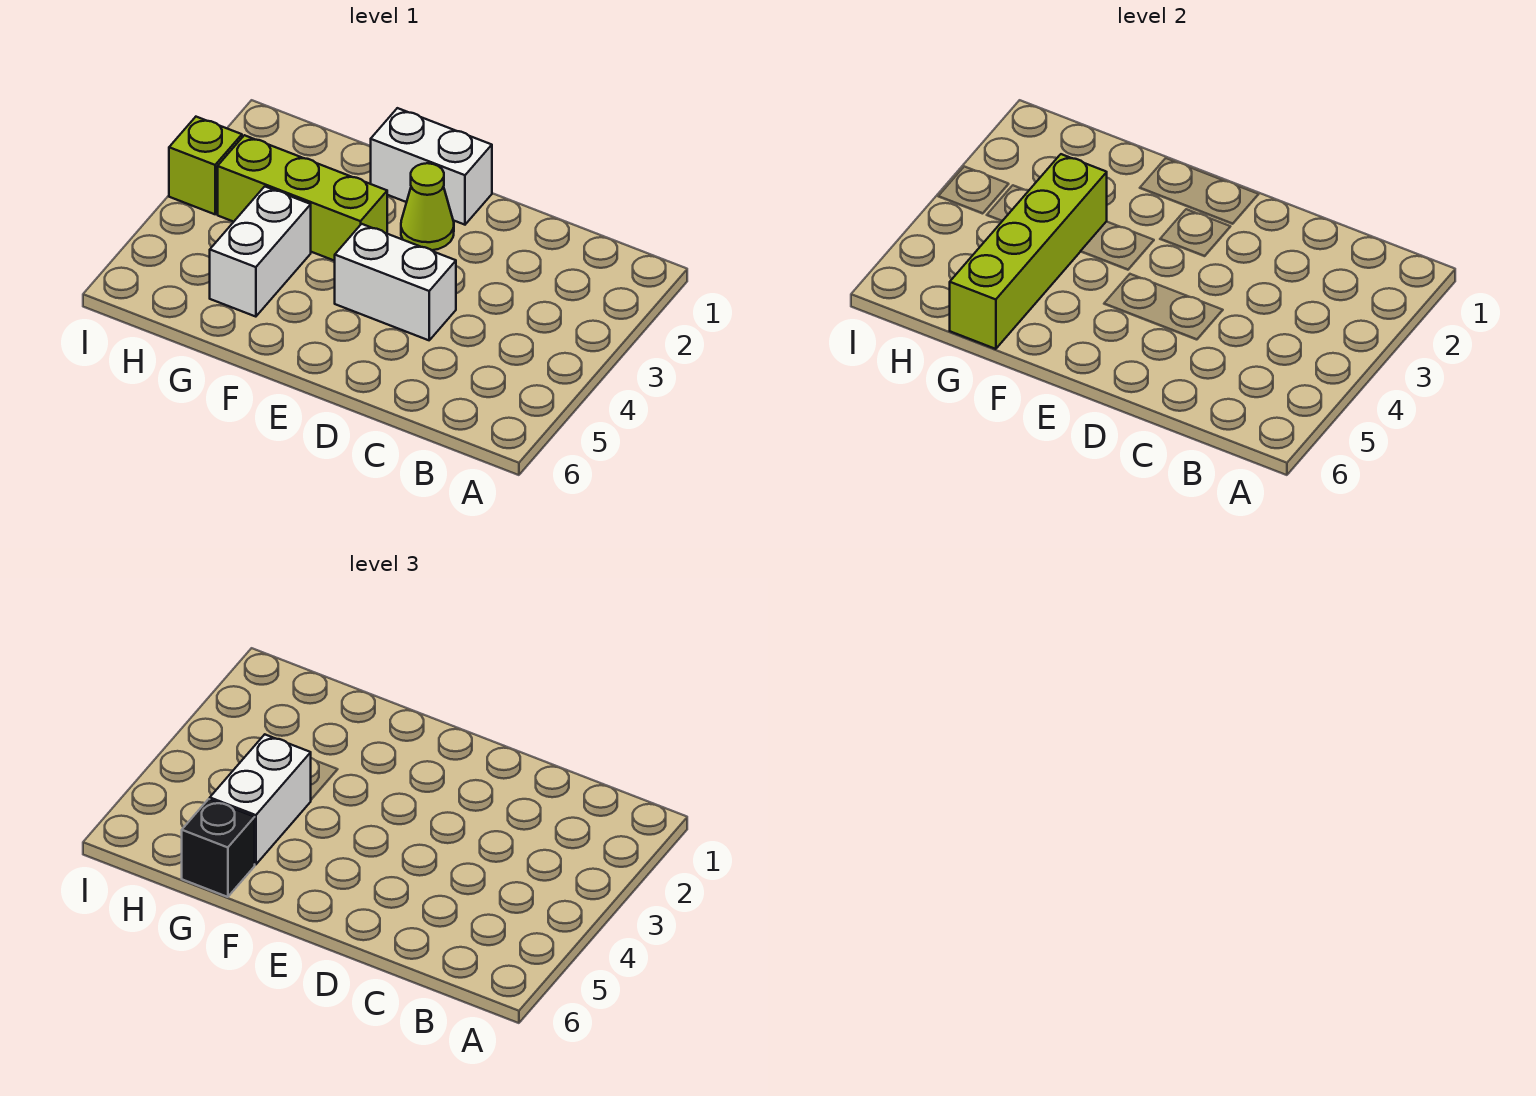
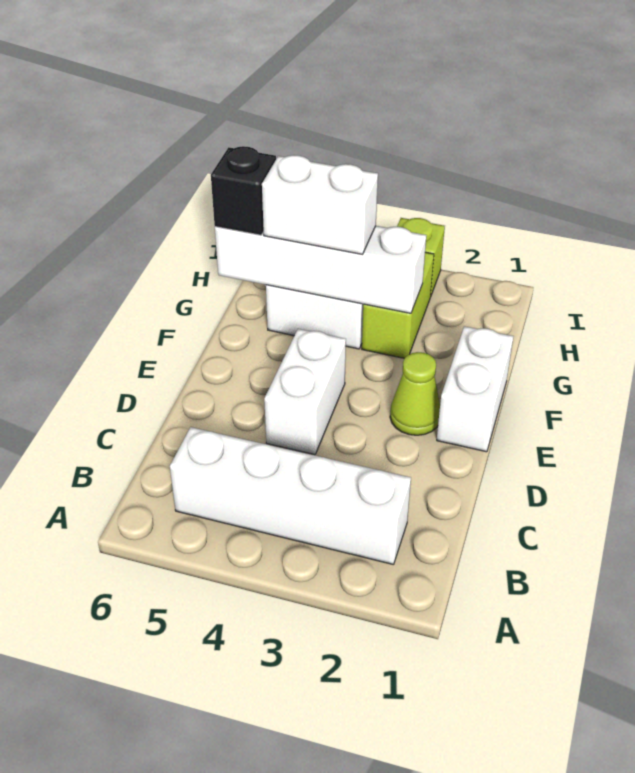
none -> white 1x4 brick [170,427,411,565]
lime 1x3 brick [218,135,387,261] -> lime 1x2 brick [362,252,434,358]
lime 1x4 brick [950,154,1107,349] -> white 1x4 brick [215,226,426,313]

